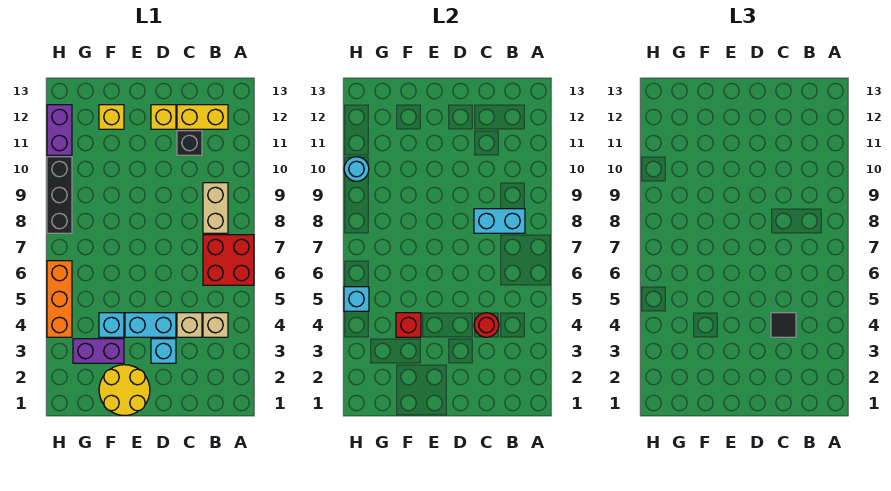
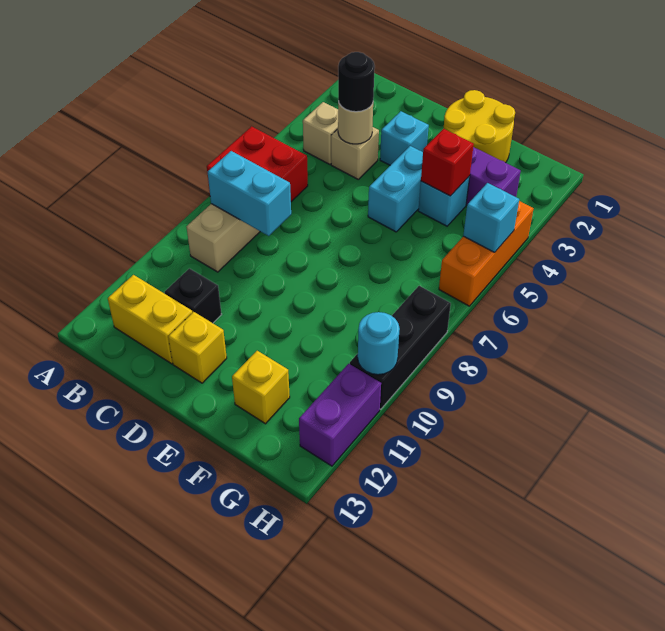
red 1x1 round brick [474,313,499,337] -> tan 1x1 round brick [338,101,373,144]
black 1x1 tile [771,313,796,337] -> black 1x1 round brick [338,52,375,112]
cyan 1x2 brick [125,313,176,337] -> cyan 1x2 brick turned to [368,146,423,232]

